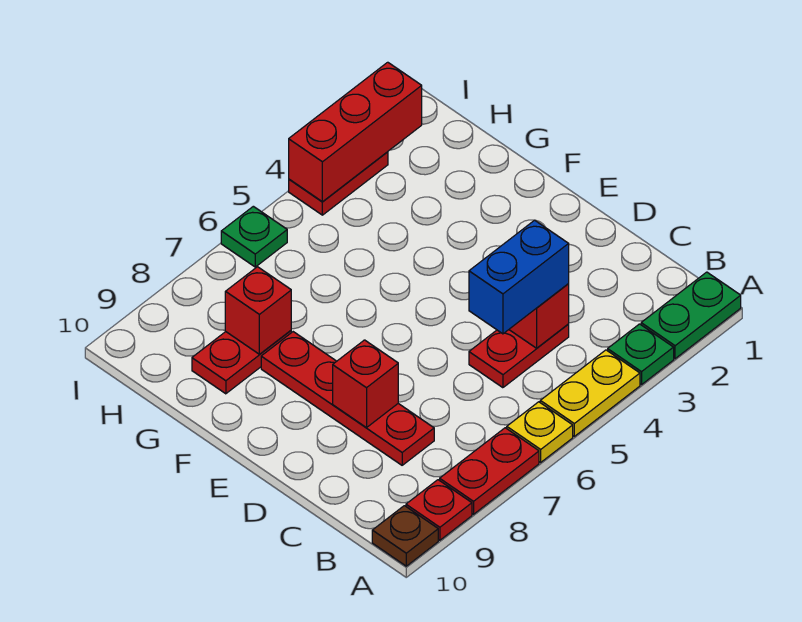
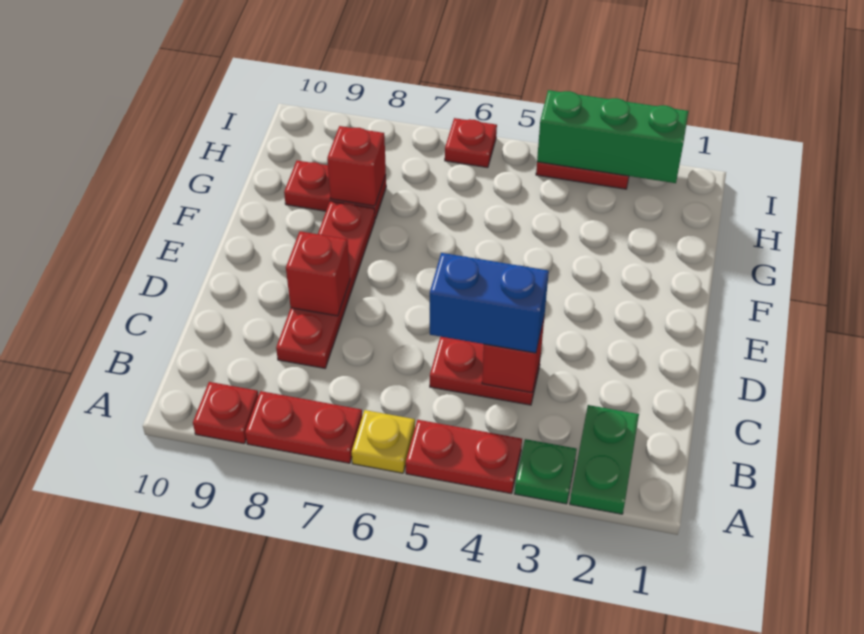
green 1x2 plate [641,272,741,359] -> green 1x2 plate turned to [570,405,639,514]
yellow 1x2 plate [540,350,640,436] -> red 1x2 plate [406,420,522,494]
brown 1x1 plate [372,506,438,566] -> none
red 1x3 brick [289,62,422,202] -> green 1x3 brick [537,90,689,183]
green 1x1 plate [221,206,287,267] -> red 1x1 plate [445,118,497,168]

